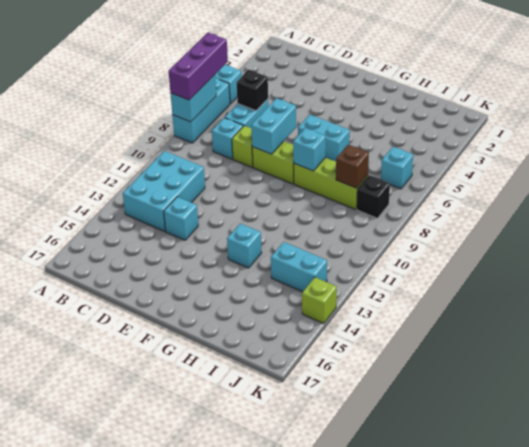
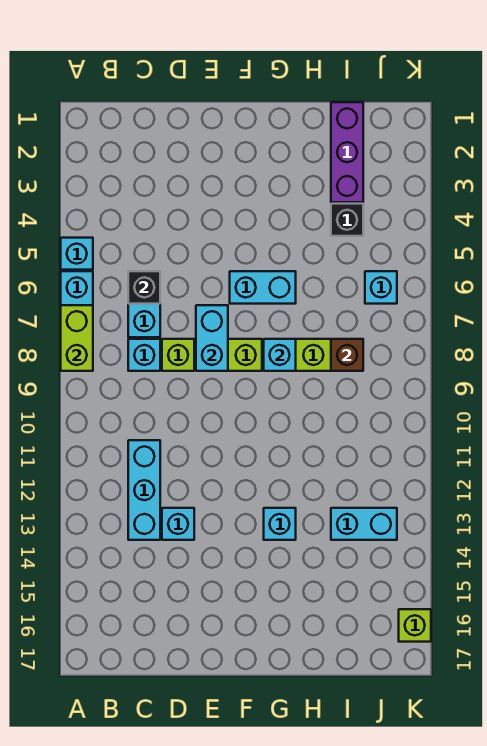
purple 1x3 brick [169,33,228,100] -> purple 1x3 brick moved to [331,102,363,202]
cyan 1x2 brick [170,75,216,122] -> lime 1x2 brick [61,305,93,371]
cyan 2x3 brick [123,151,205,231] -> cyan 1x3 brick [128,440,160,540]
black 1x1 brick [357,175,390,218] -> black 1x1 brick moved to [331,204,363,236]
lime 1x1 brick [302,277,337,323] -> lime 1x1 brick moved to [399,609,431,642]

